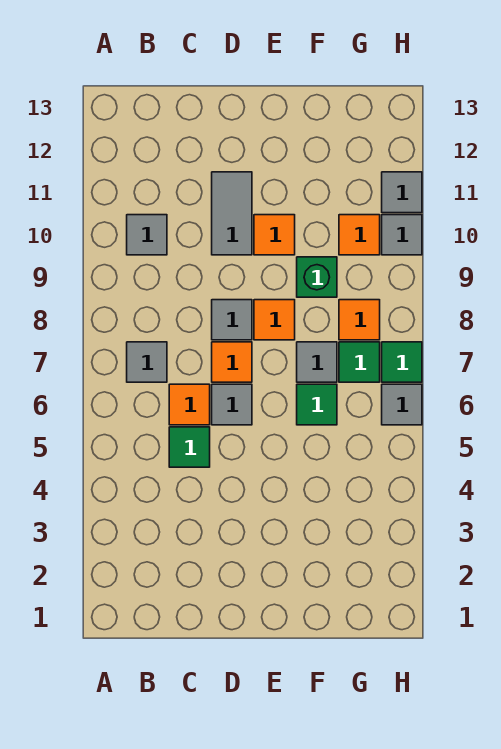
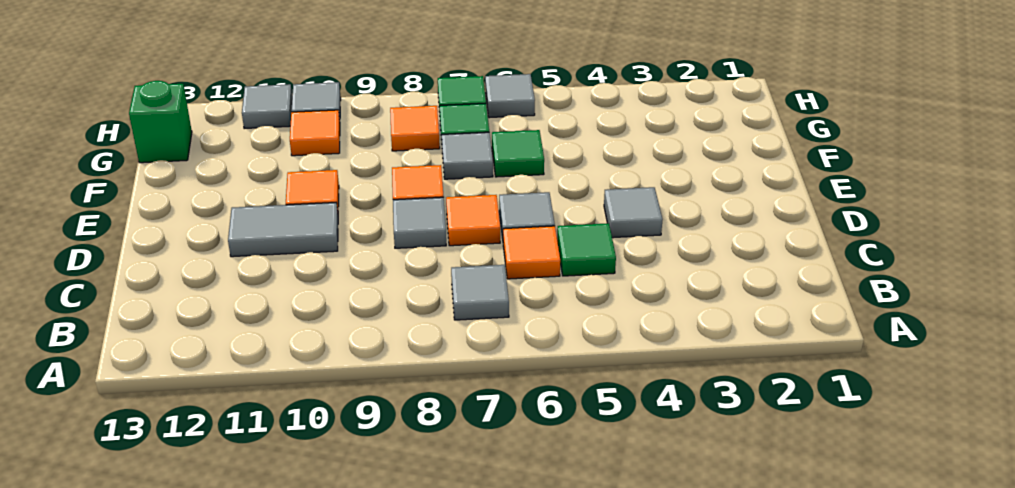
grey 1x1 tile [127,215,167,255] -> grey 1x1 tile moved to [604,187,663,238]
green 1x1 brick [297,257,337,297] -> green 1x1 brick moved to [129,81,192,163]

